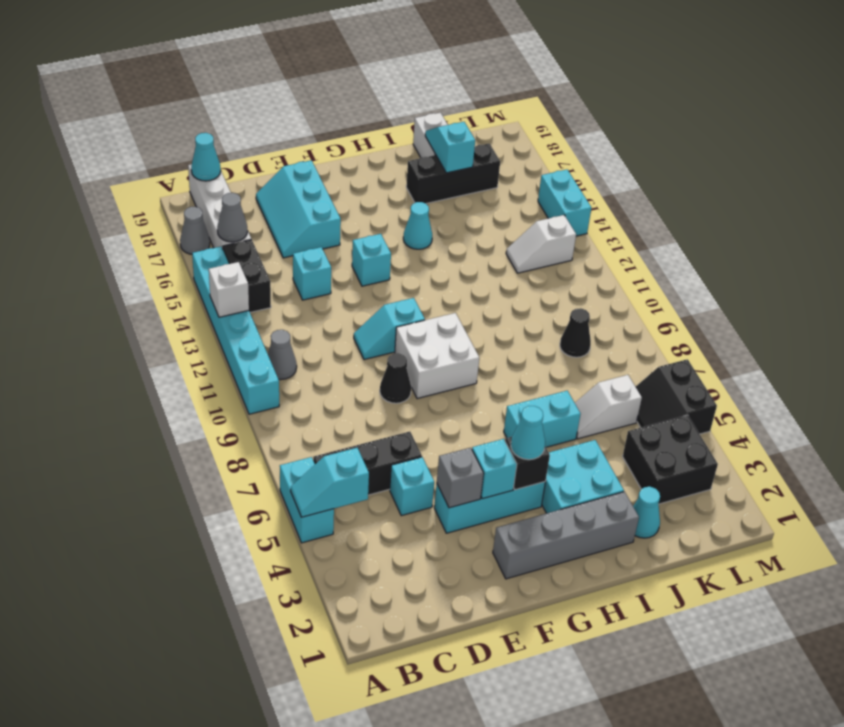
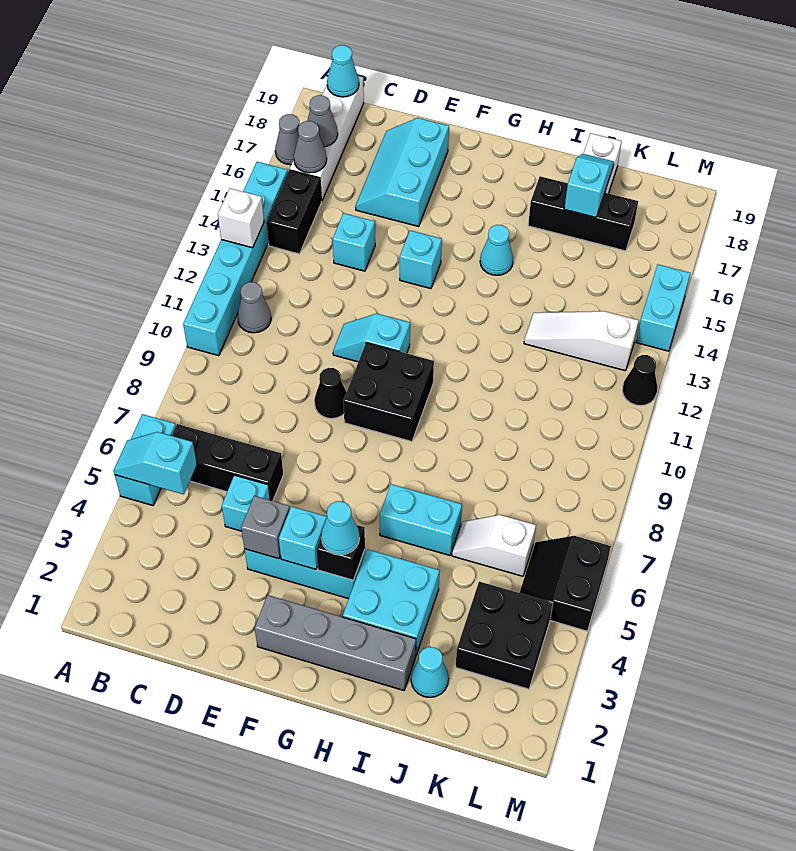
none -> grey 1x1 cone [307,95,338,147]
white 2x2 brick [395,313,479,399] -> black 2x2 brick [343,343,434,442]
black 1x1 cone [560,308,591,357] -> black 1x1 cone moved to [622,355,657,406]
white 1x2 slope [506,215,576,273] -> white 1x3 slope [524,311,639,371]

